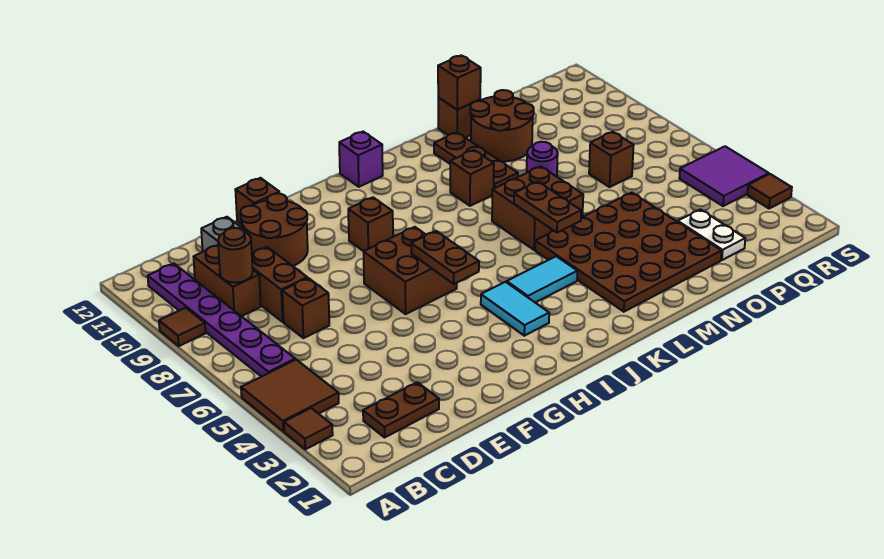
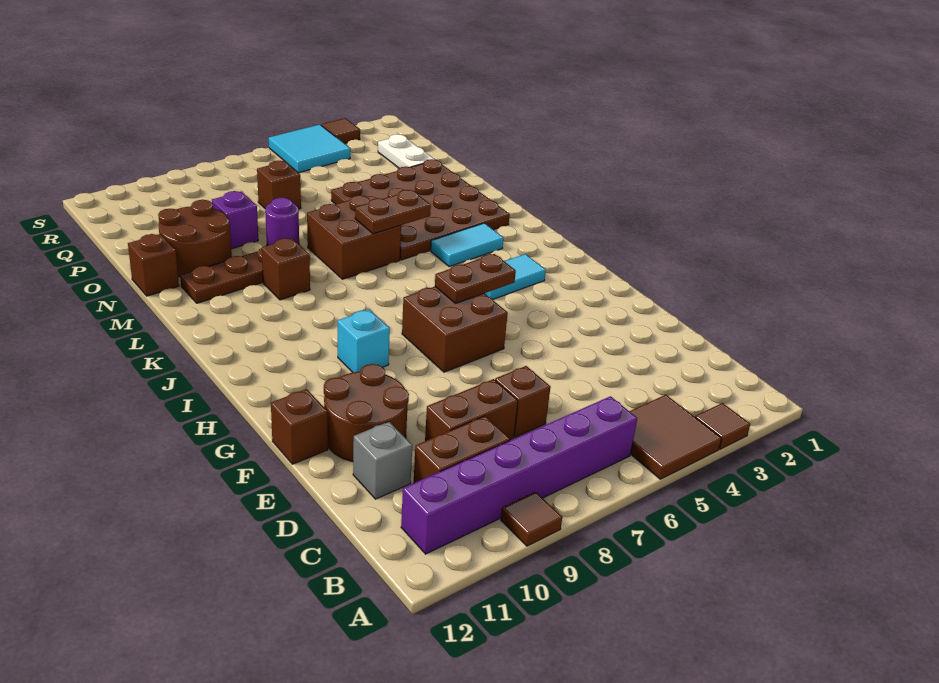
purple 1x6 plate [148,264,295,377] -> purple 1x6 brick [401,396,637,554]
brown 1x2 plate [363,382,439,437] -> none
brown 1x1 round brick [218,228,253,283] -> none
brown 1x1 brick [348,197,393,251] -> cyan 1x1 brick [338,309,390,372]
cyan 1x2 tile [507,256,577,303] -> cyan 1x2 tile turned to [431,223,503,267]
purple 1x1 brick [339,132,383,187] -> purple 1x1 brick moved to [212,191,258,249]
brown 1x1 brick [438,55,481,110] -> none
white 1x2 plate [678,209,745,260] -> white 1x2 plate turned to [378,134,435,168]
purple 2x2 tile [679,146,769,206] -> cyan 2x2 tile [269,125,350,173]

